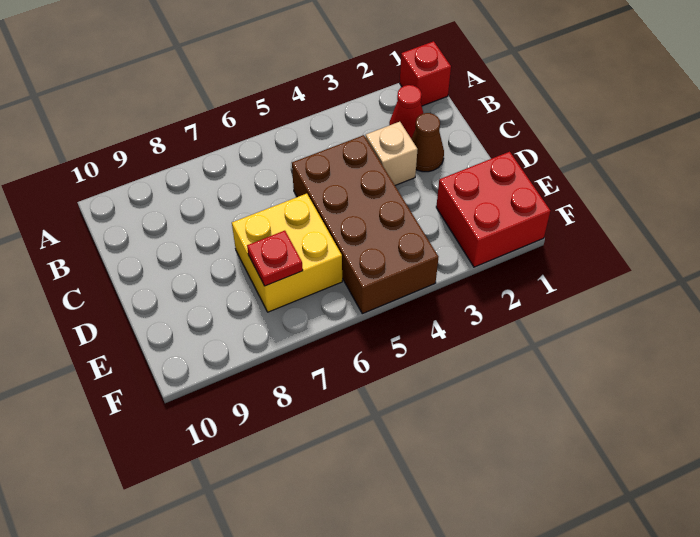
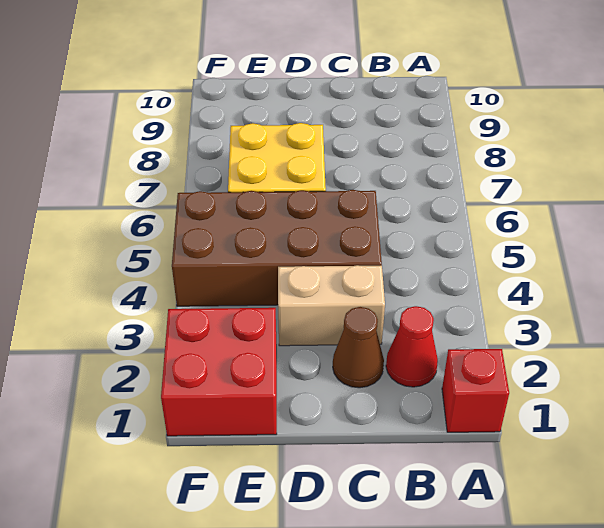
tan 1x1 brick [366,122,418,185] -> tan 1x2 brick [278,265,385,346]
red 1x1 plate [247,231,303,286] -> none

